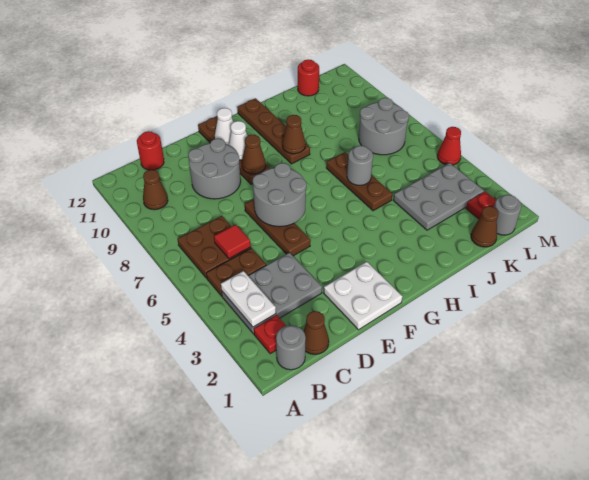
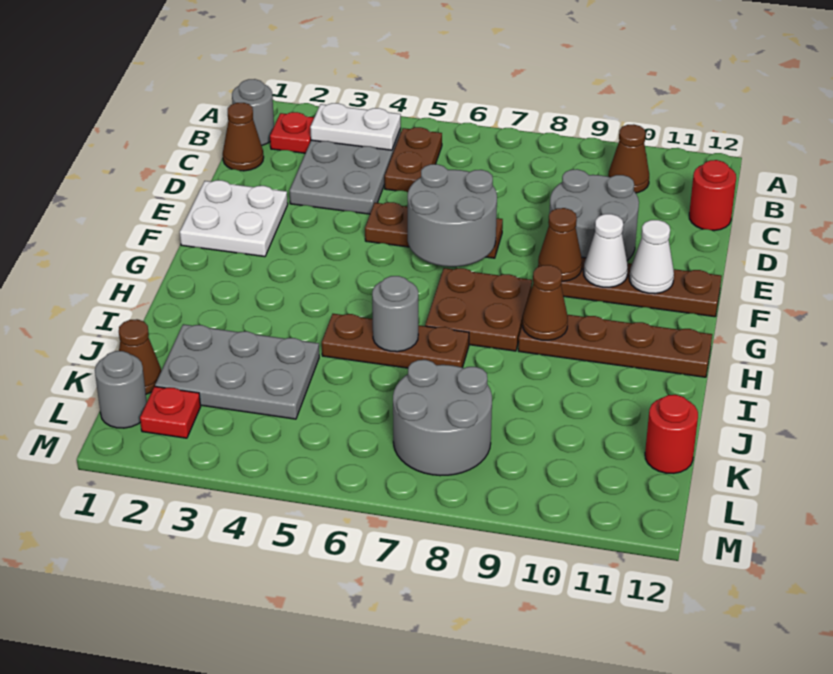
brown 2x2 plate [178,216,251,278] -> brown 2x2 plate moved to [425,268,532,351]
red 1x1 tile [214,225,251,259] -> none
grey 2x3 plate [393,163,484,230] -> grey 2x3 plate turned to [155,324,319,419]
red 1x1 cone [437,127,461,165] -> none

